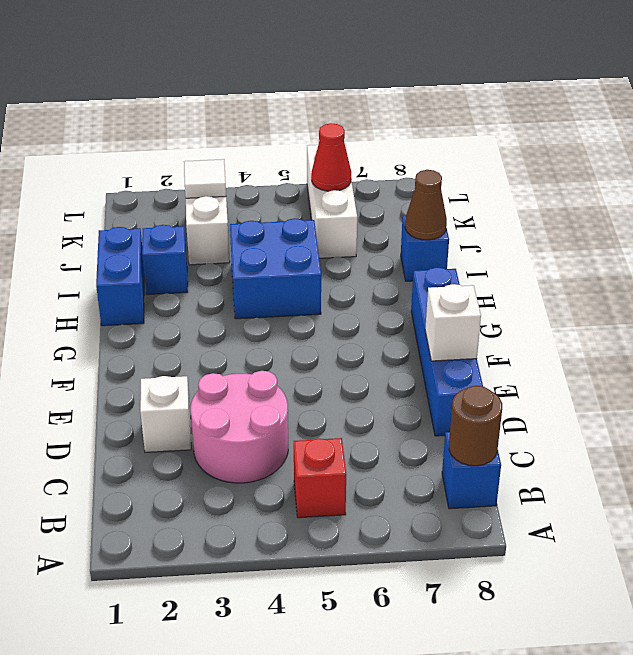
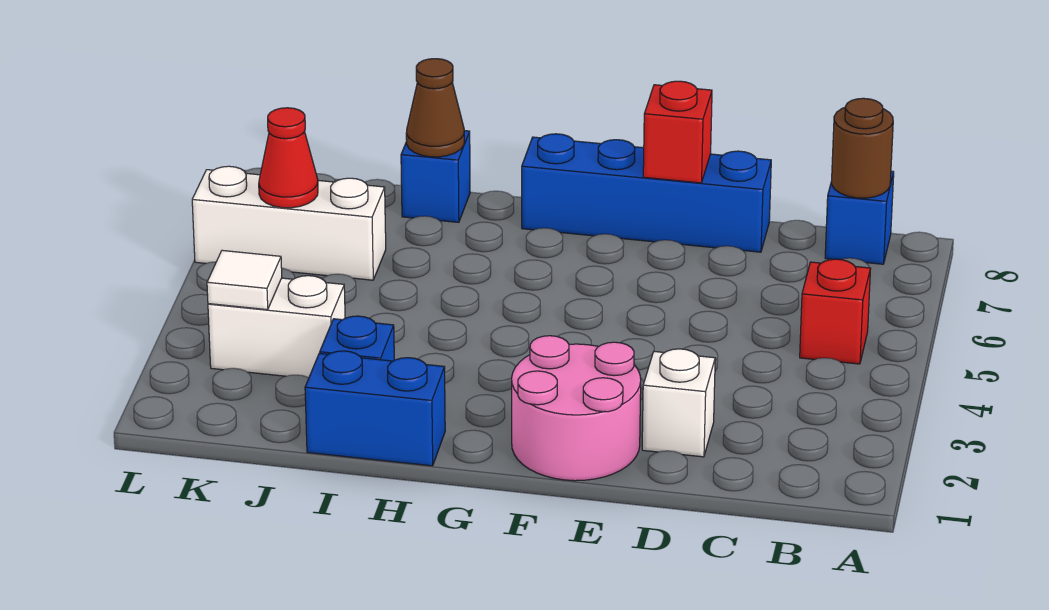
pink 2x2 round brick [190,371,288,483] -> pink 2x2 round brick moved to [512,336,641,481]
white 1x1 brick [425,284,481,361] -> red 1x1 brick [643,81,712,183]
blue 2x2 brick [230,218,321,319] -> none

